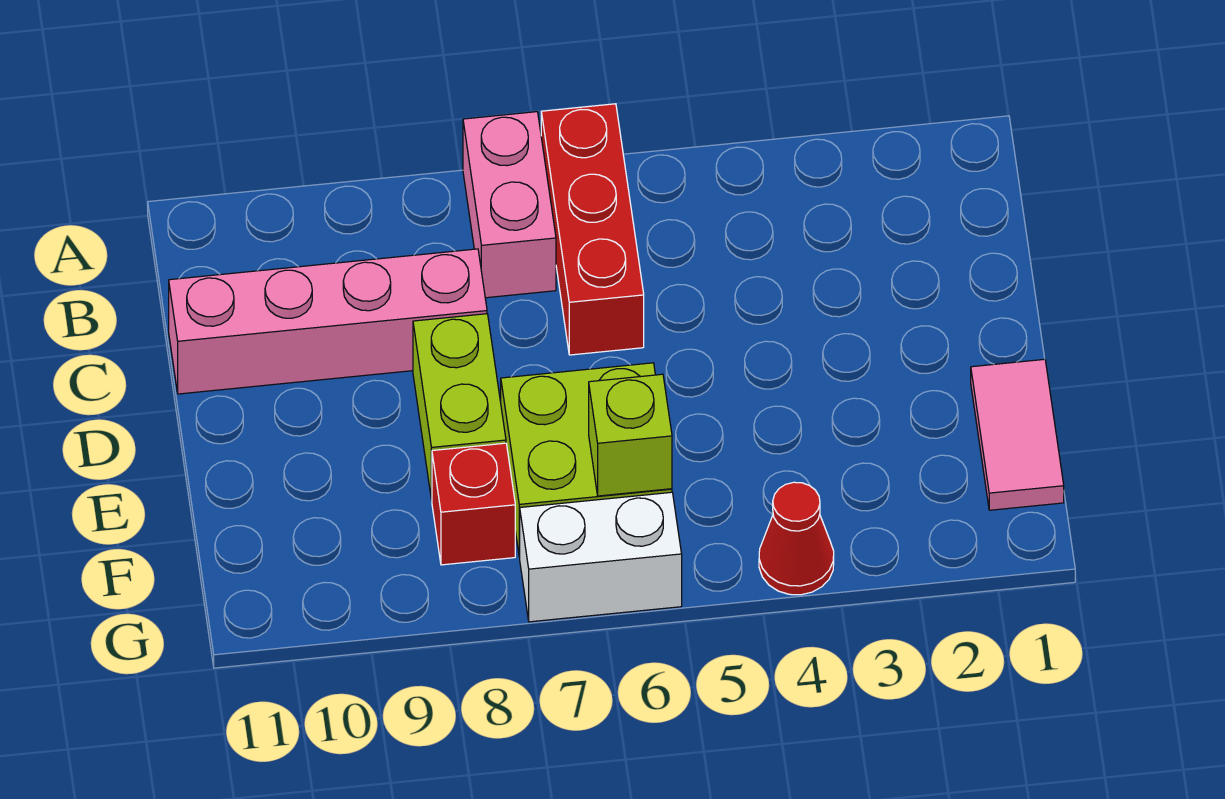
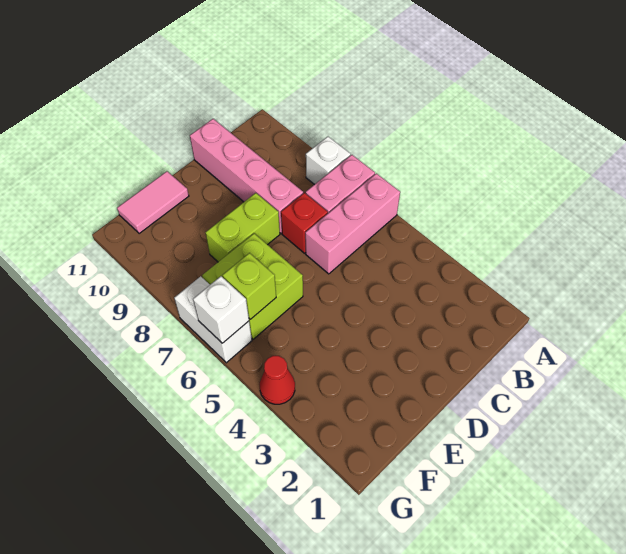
red 1x3 brick [541,104,644,355] -> pink 1x3 brick [305,173,400,274]
none -> white 1x1 brick [306,137,351,185]
pink 1x2 tile [971,359,1064,510] -> pink 1x2 tile moved to [117,171,189,234]
red 1x1 brick [432,443,515,565] -> red 1x1 brick moved to [281,193,328,253]
none -> white 1x1 brick [193,276,249,343]

